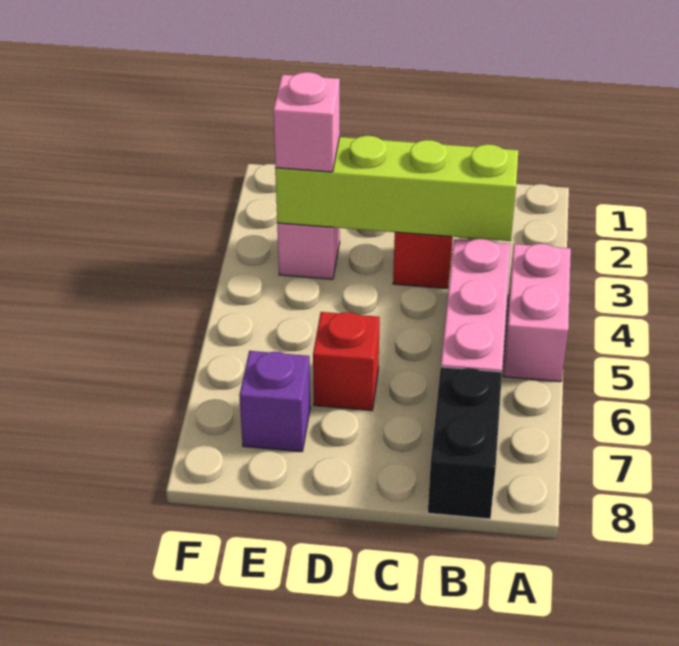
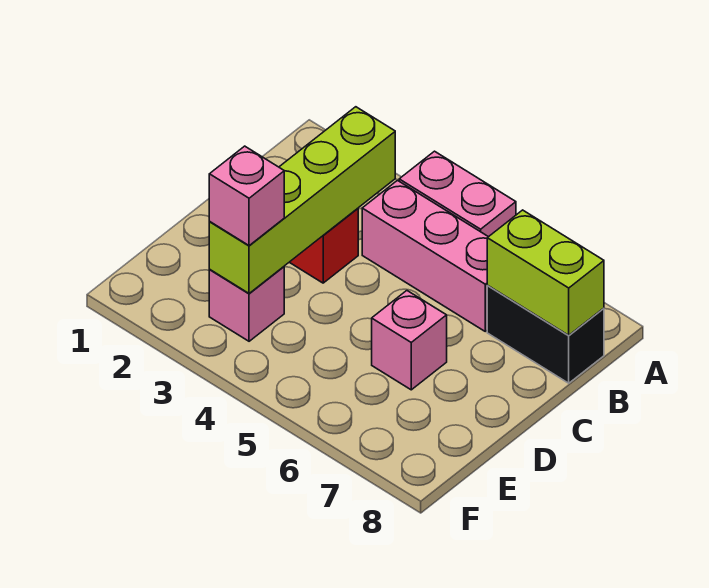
none -> lime 1x2 brick [487,210,604,335]
red 1x1 brick [313,312,380,411] -> pink 1x1 brick [372,291,447,390]
purple 1x1 brick [239,351,310,452] -> none

